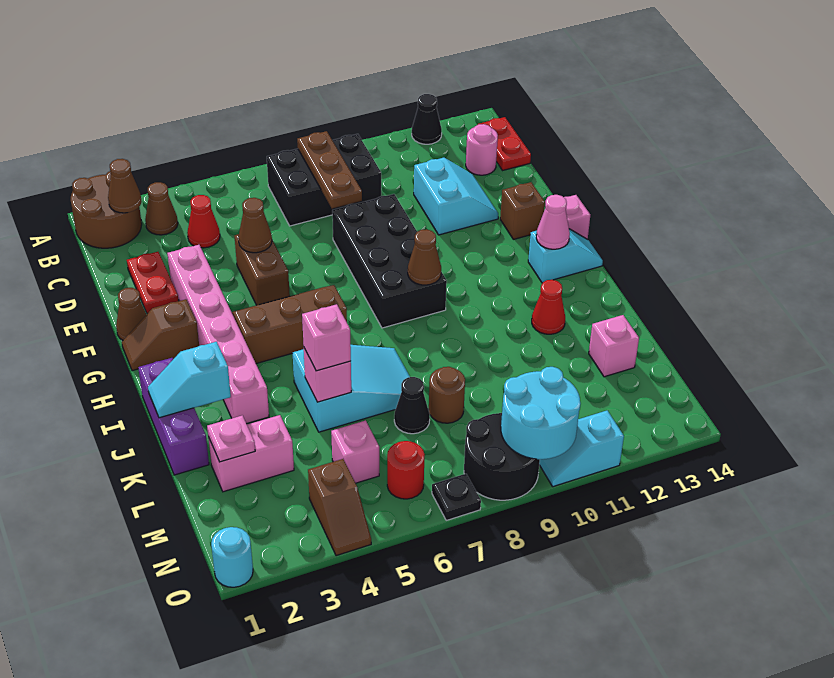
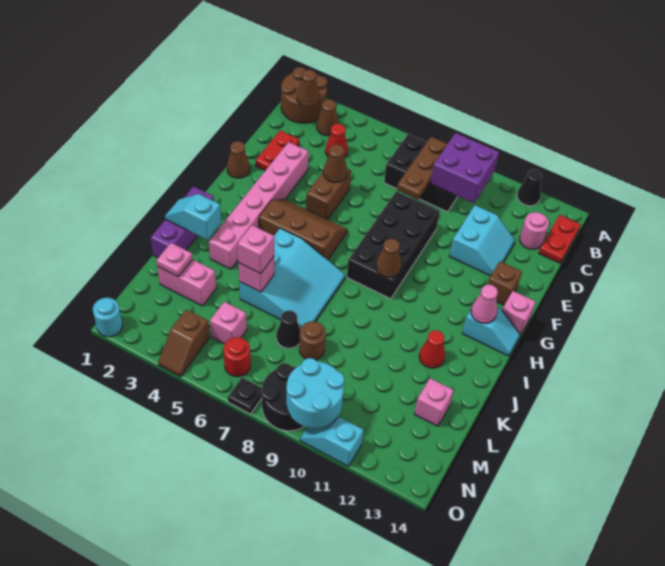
none -> purple 2x2 brick [430,133,499,203]
brown 1x2 slope [122,299,199,371] -> none
cyan 2x3 slope [293,345,410,432] -> cyan 3x3 slope [239,228,345,329]

